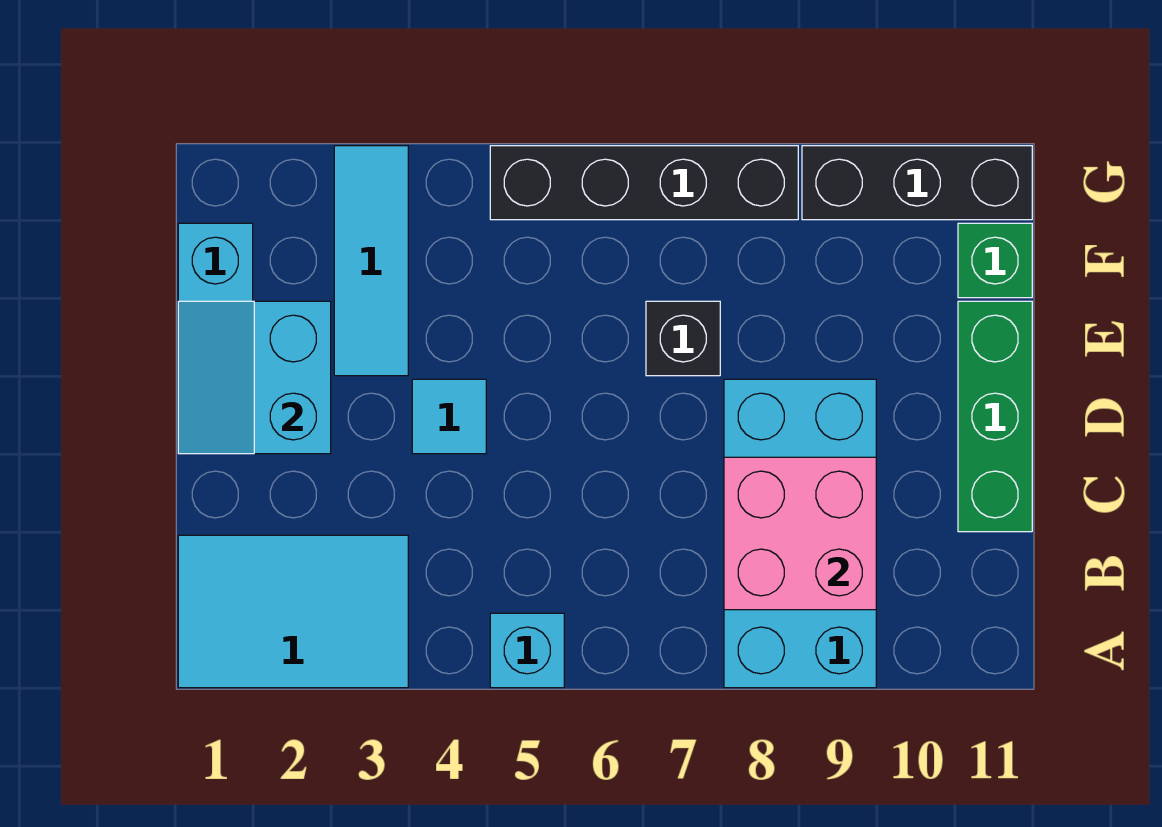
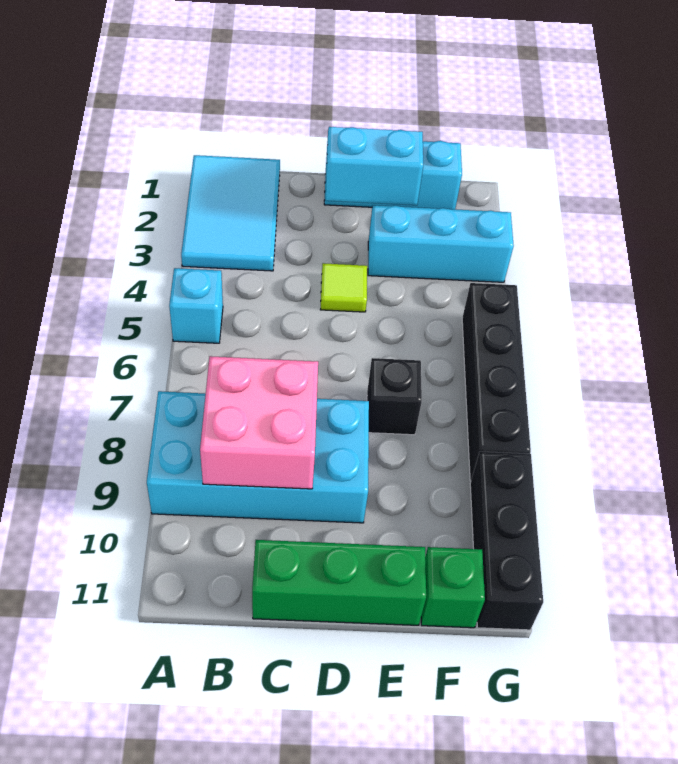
cyan 1x1 tile [412,379,486,454] -> lime 1x1 tile [320,263,367,312]
cyan 1x3 tile [334,146,408,376] -> cyan 1x3 brick [368,205,514,282]

